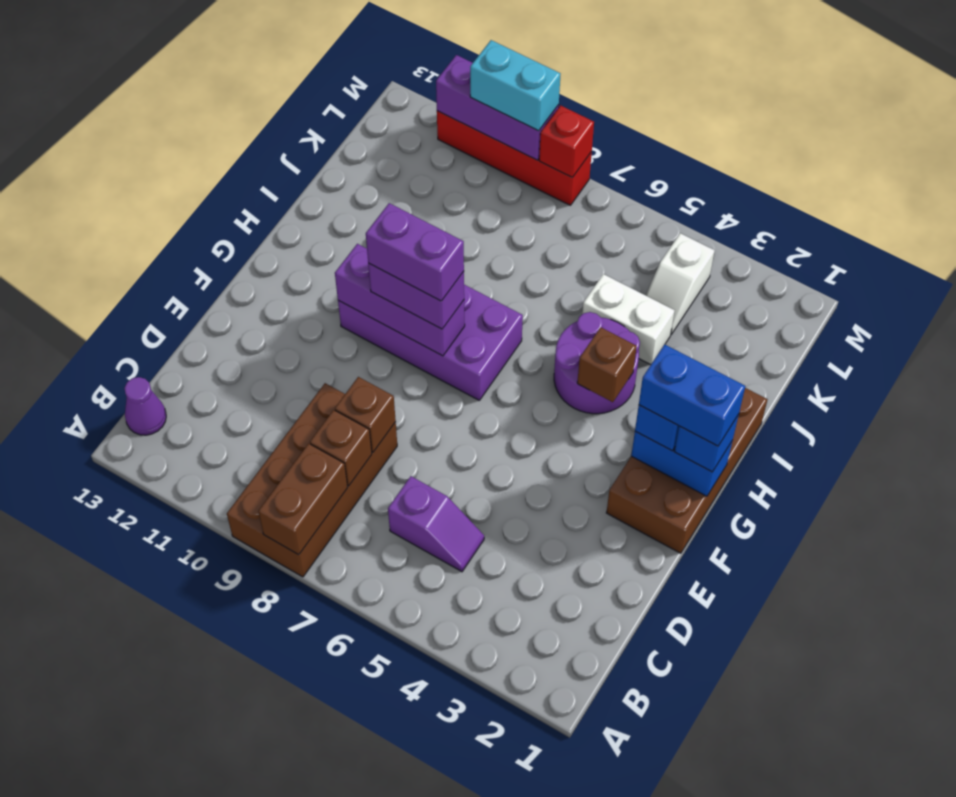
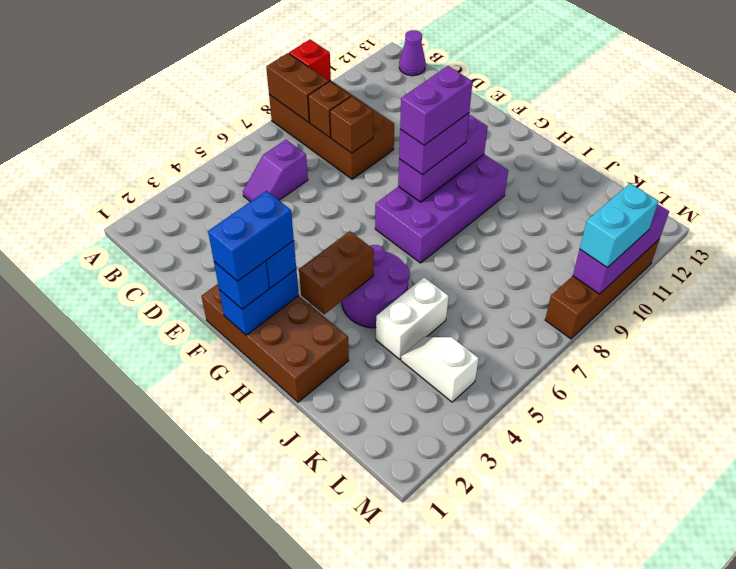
brown 1x1 brick [577,327,637,402] -> brown 1x2 brick [299,231,374,314]
red 1x4 brick [437,111,592,205] -> brown 1x4 brick [545,239,660,339]
red 1x1 brick [539,105,594,177] -> red 1x1 brick moved to [289,39,331,81]

